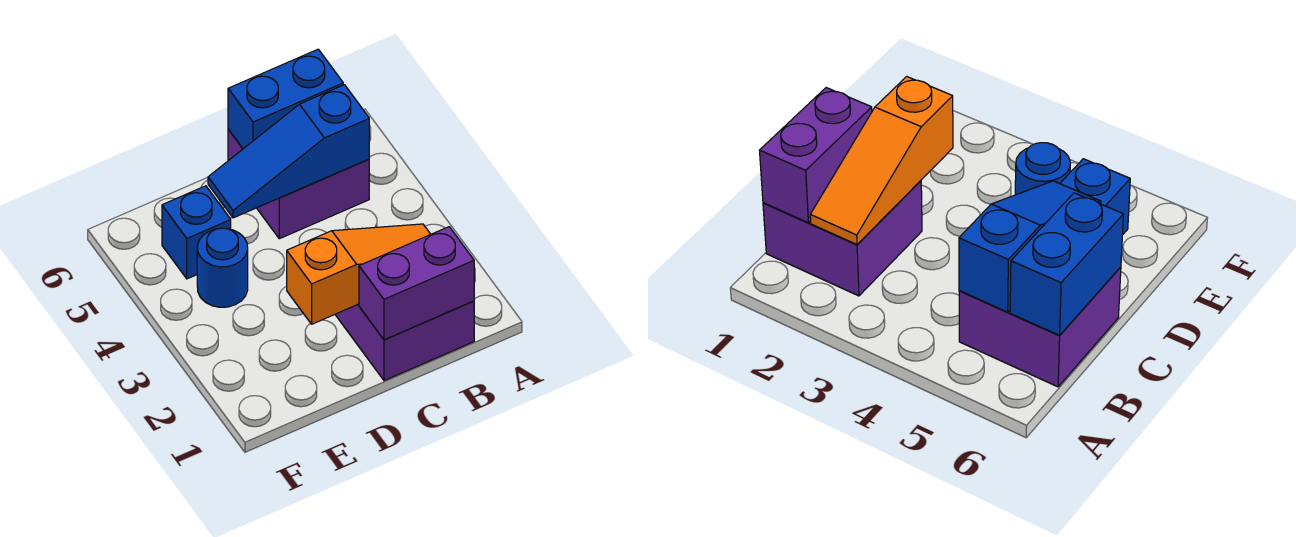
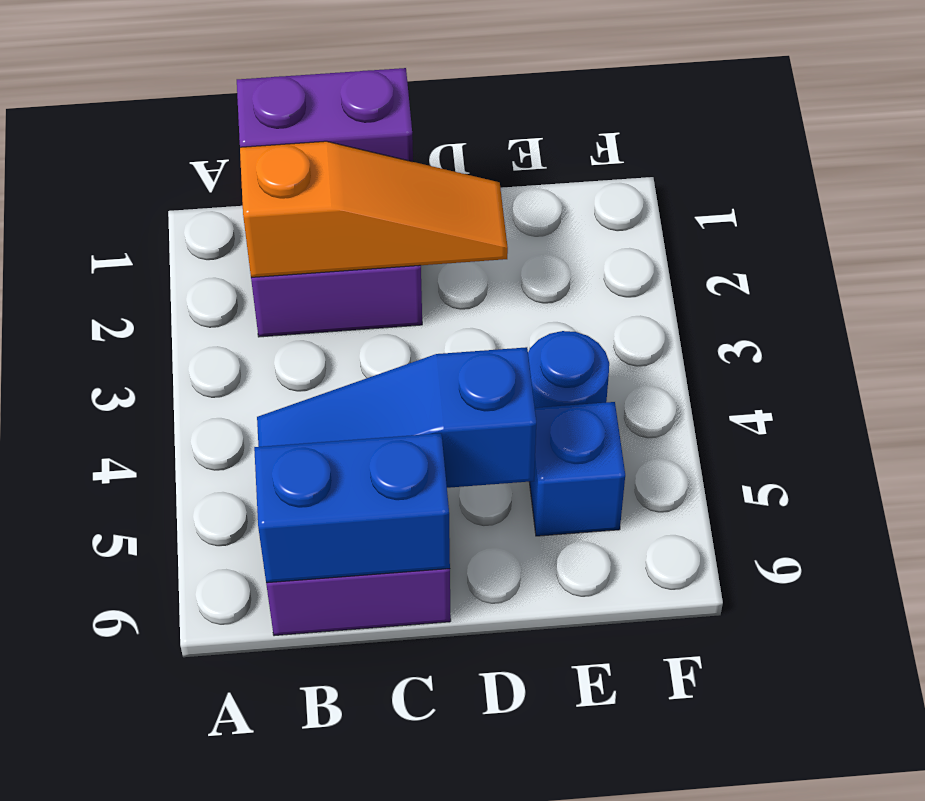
orange 1x3 slope [287,224,431,324] -> orange 1x3 slope turned to [240,141,508,277]
blue 1x3 slope [208,85,369,218] -> blue 1x3 slope turned to [257,347,536,488]

